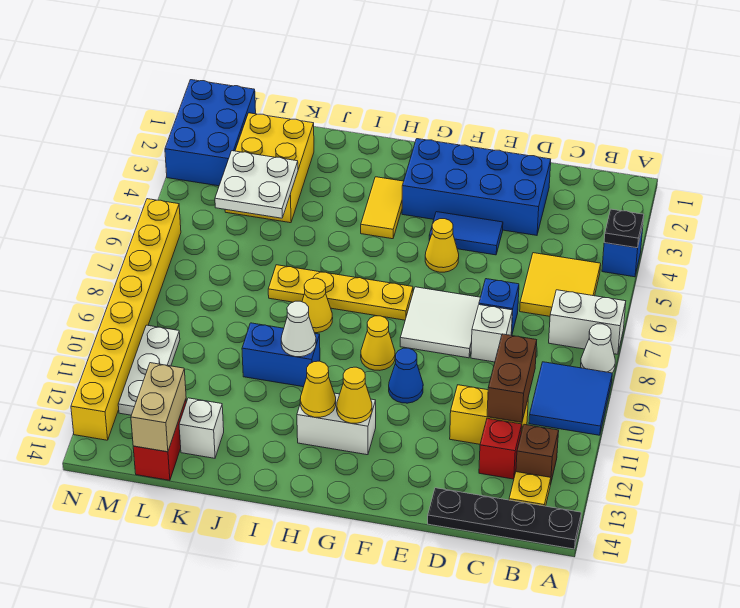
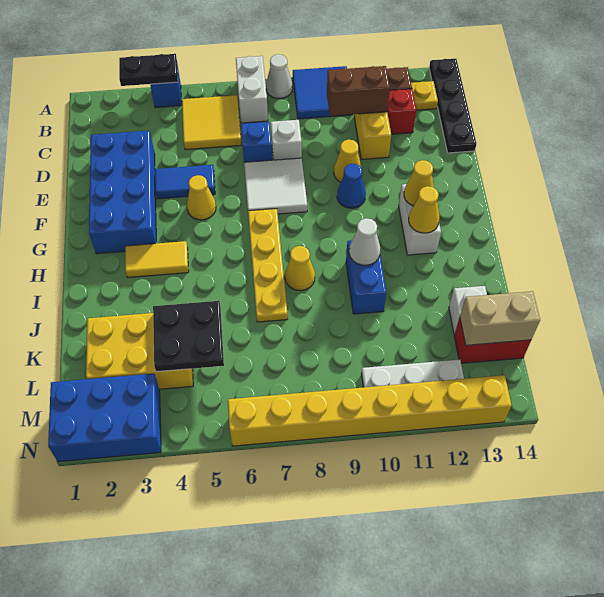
black 1x1 plate [604,209,644,248] -> black 1x2 plate [119,54,178,86]
blue 1x2 tile [429,212,503,255] -> blue 1x2 tile turned to [155,165,215,199]
yellow 1x1 cone [361,316,395,370] -> yellow 1x1 cone moved to [334,140,362,182]
white 2x2 plate [215,151,298,218] -> black 2x2 plate [153,301,224,372]

